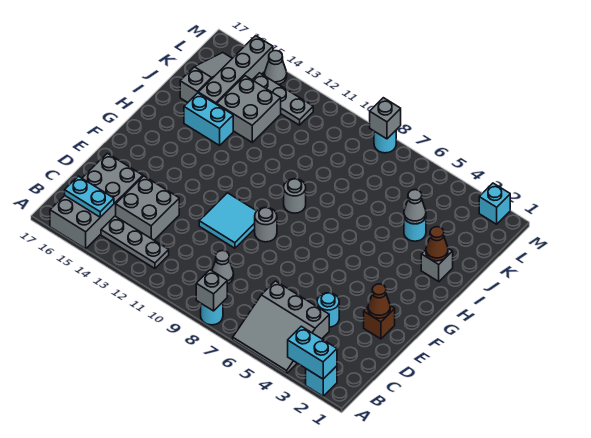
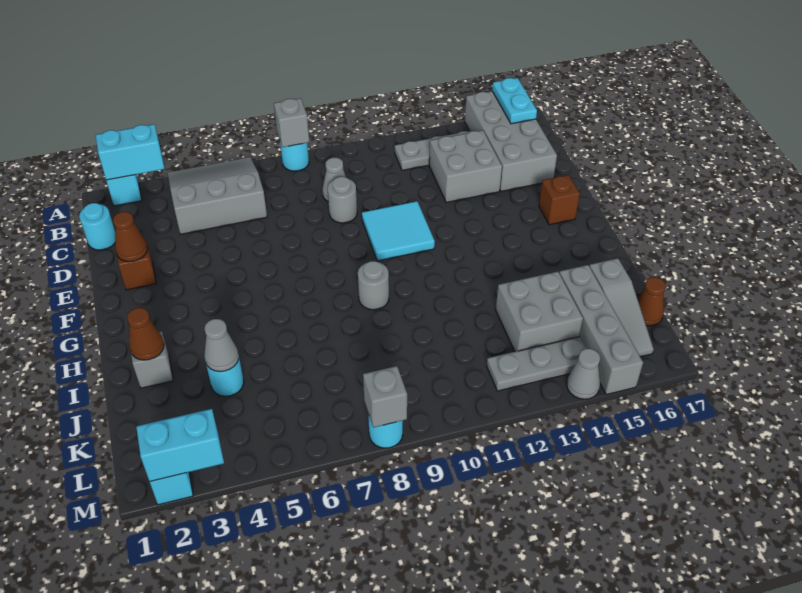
cyan 1x2 plate [65,176,114,217] -> cyan 1x2 plate turned to [492,78,537,124]
cyan 1x1 round brick [317,293,339,327] -> cyan 1x1 round brick moved to [79,203,115,250]
grey 1x1 round brick [255,207,277,242] -> grey 1x1 round brick moved to [327,177,357,223]
none -> brown 1x1 brick [539,175,580,225]
cyan 1x2 brick [184,93,233,145] -> cyan 1x2 brick moved to [136,409,224,482]
none -> brown 1x1 cone [637,277,666,326]

